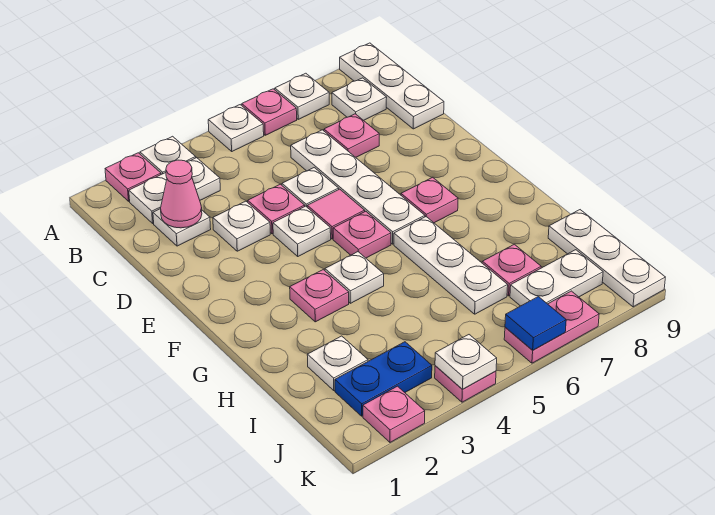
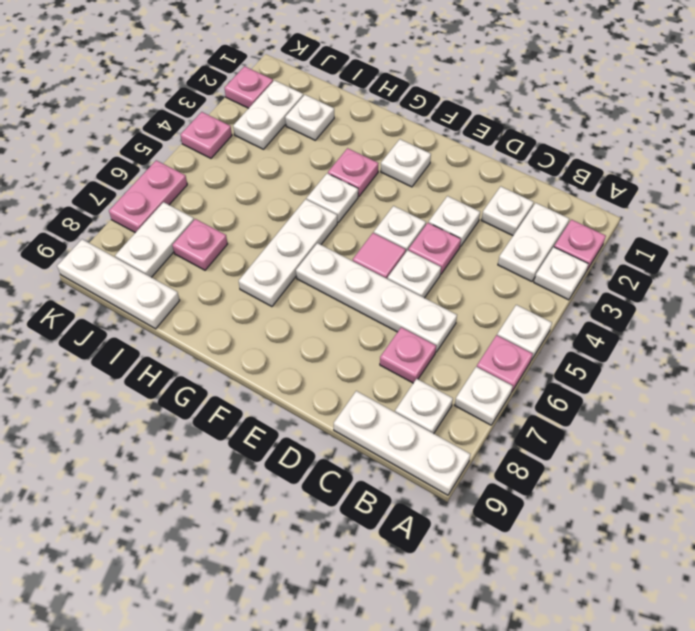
pink 1x1 cone [161,160,202,228] -> none
pink 1x1 plate [333,211,391,258] -> none
pink 1x1 plate [401,177,458,223] -> none
white 1x3 plate [394,217,508,314] -> white 1x3 plate turned to [239,199,337,307]
blue 1x2 plate [335,342,432,416] -> white 1x2 plate [233,80,303,149]
white 1x1 plate [435,335,497,389] -> white 1x1 plate moved to [381,139,431,187]
blue 1x1 tile [505,297,566,350] -> none

